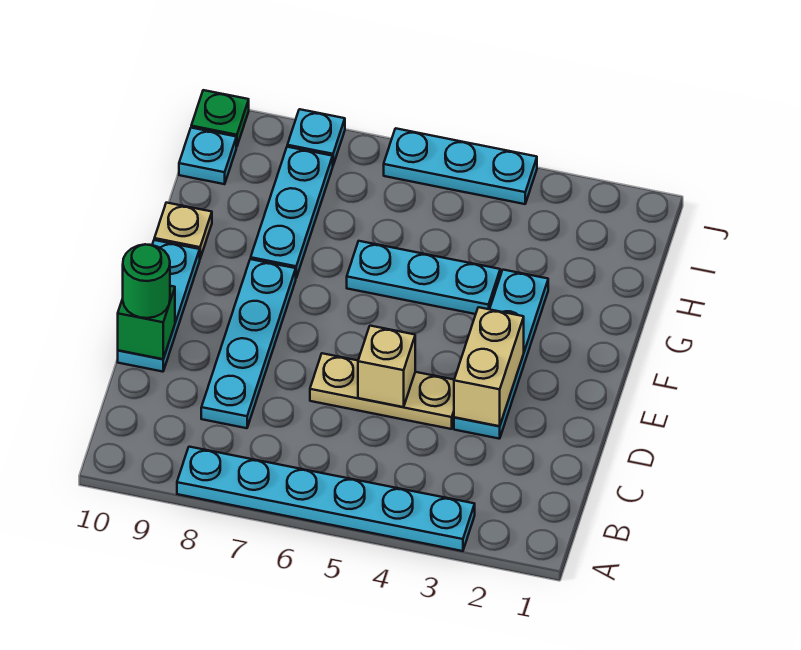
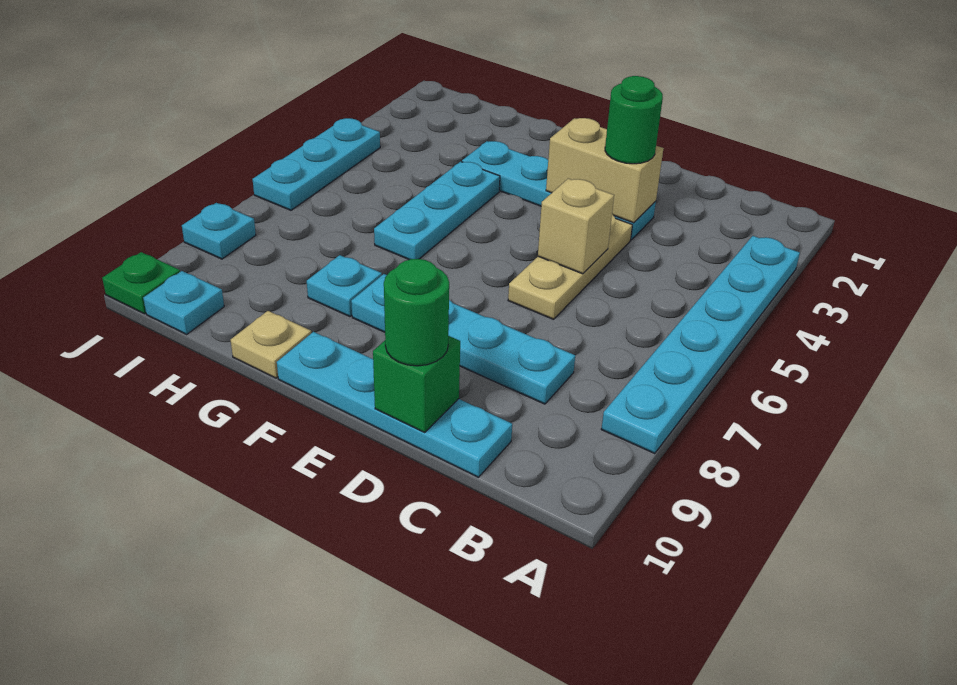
none -> green 1x1 round brick [605,76,663,164]
cyan 1x3 plate [118,240,200,372] -> cyan 1x4 plate [277,332,512,477]
cyan 1x3 plate [251,147,333,278] -> cyan 1x1 plate [307,255,382,317]

